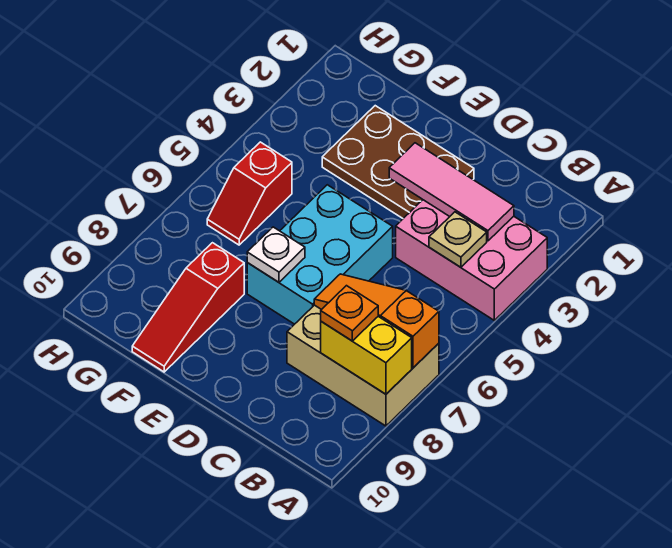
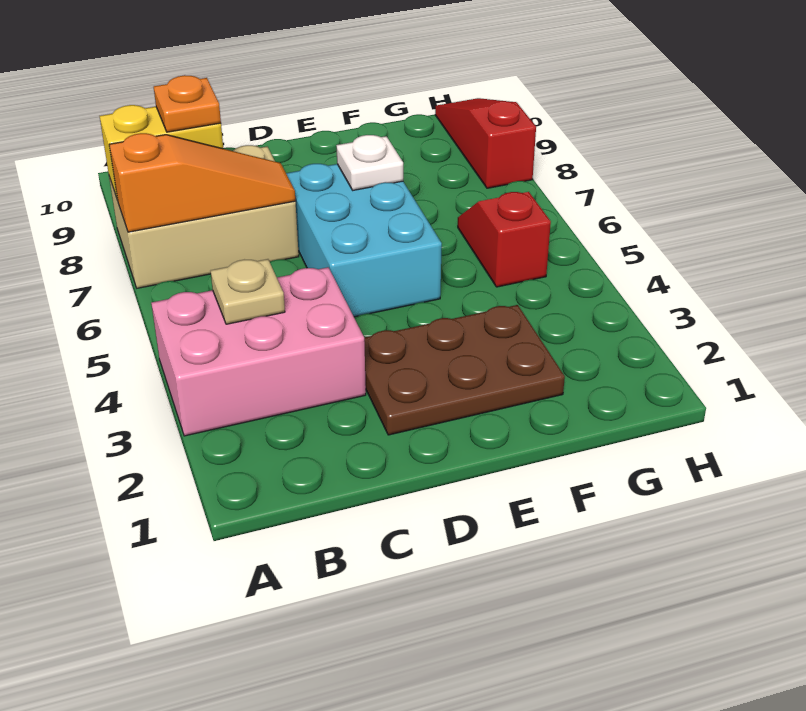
pink 1x3 tile [389,143,514,241] -> none
red 1x3 slope [132,243,244,372] -> red 1x3 slope moved to [435,98,536,188]

